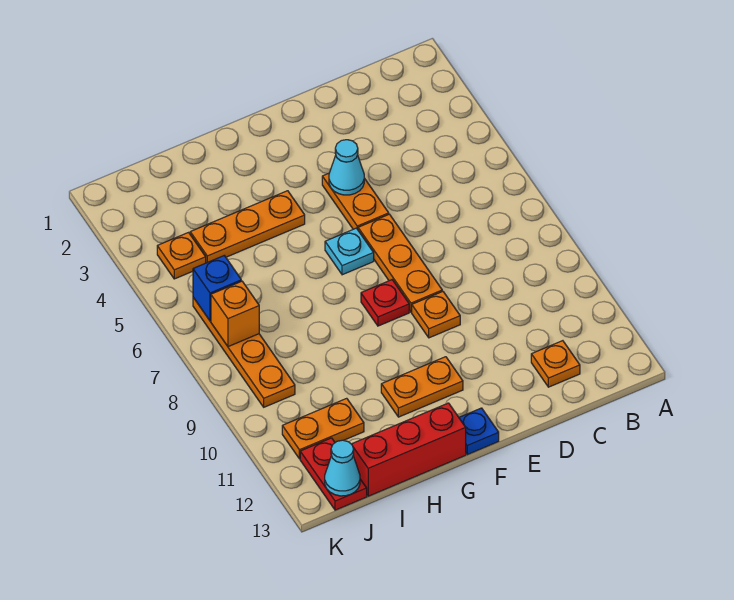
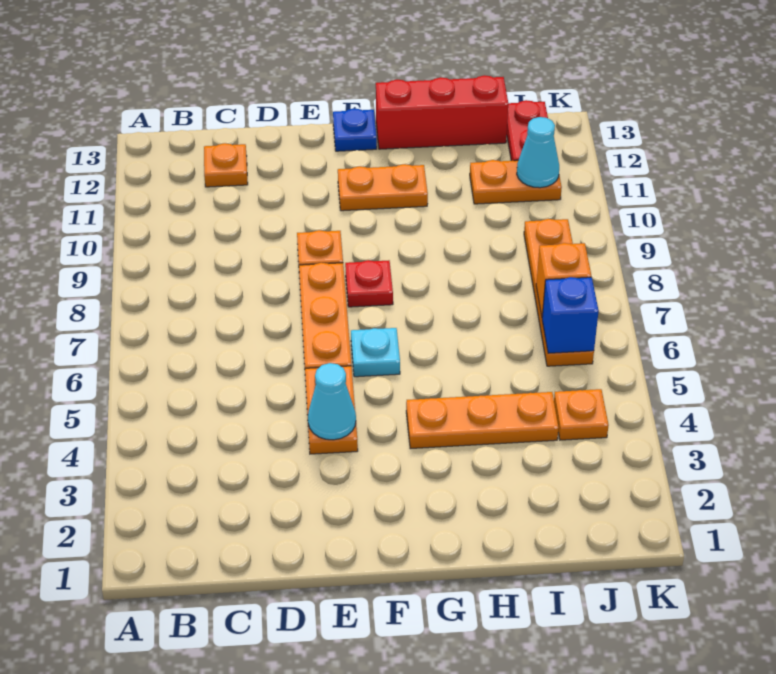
cyan 1x1 cone [325,440,360,496] -> cyan 1x1 cone moved to [517,117,559,188]

